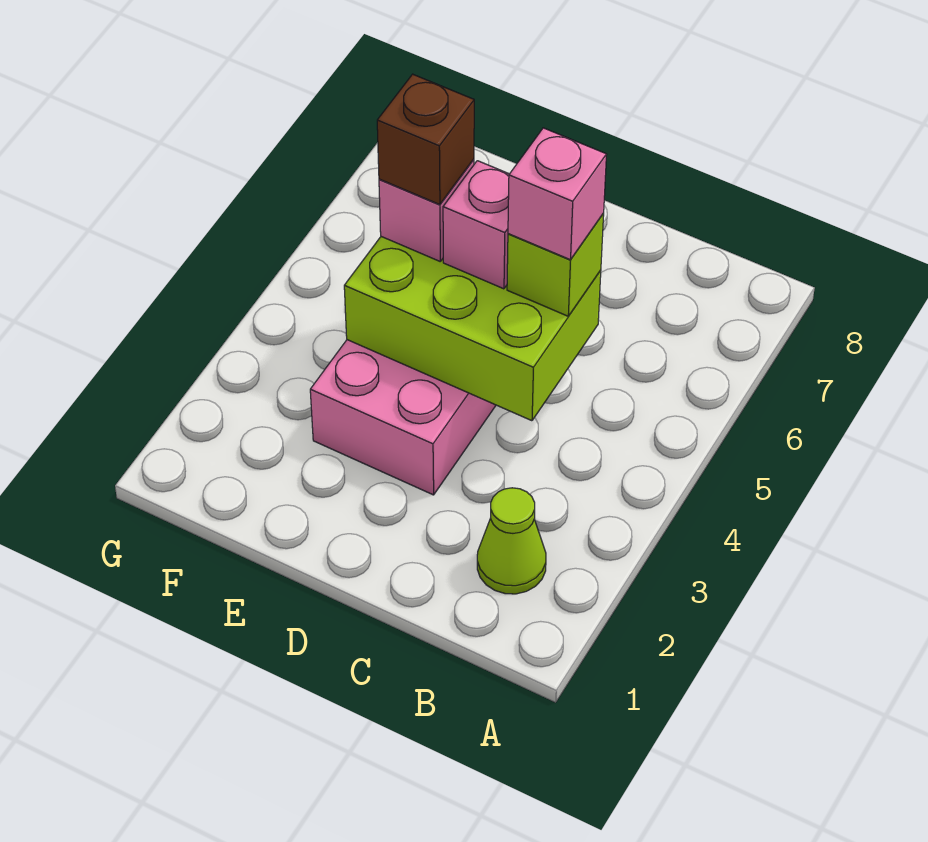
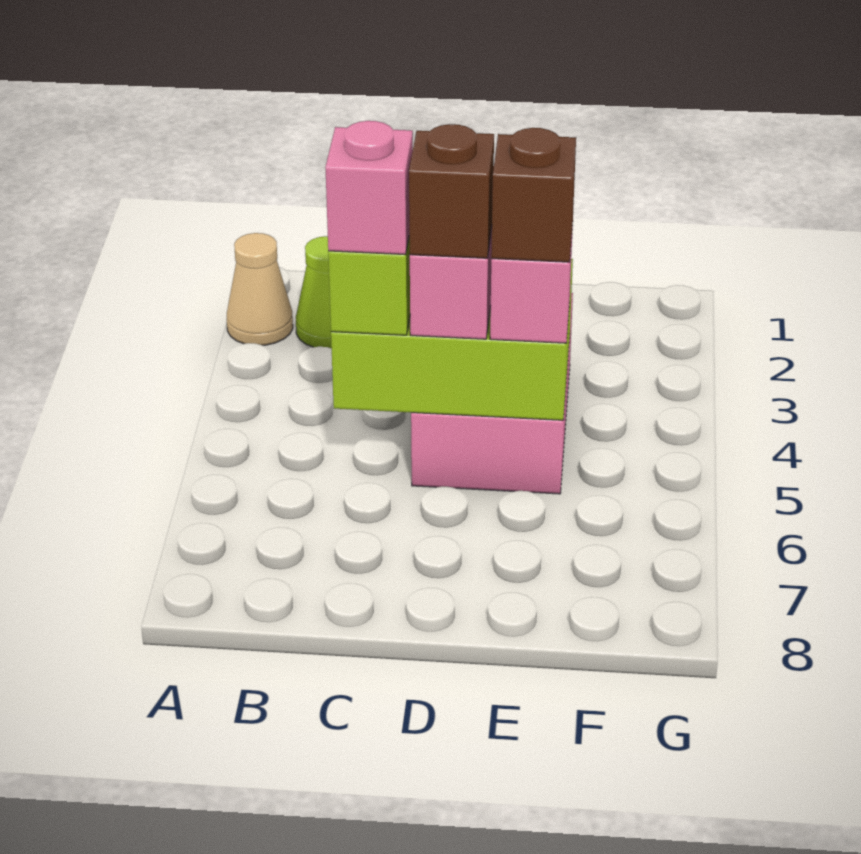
none -> tan 1x1 cone [227,233,293,345]
none -> brown 1x1 brick [409,124,494,258]

